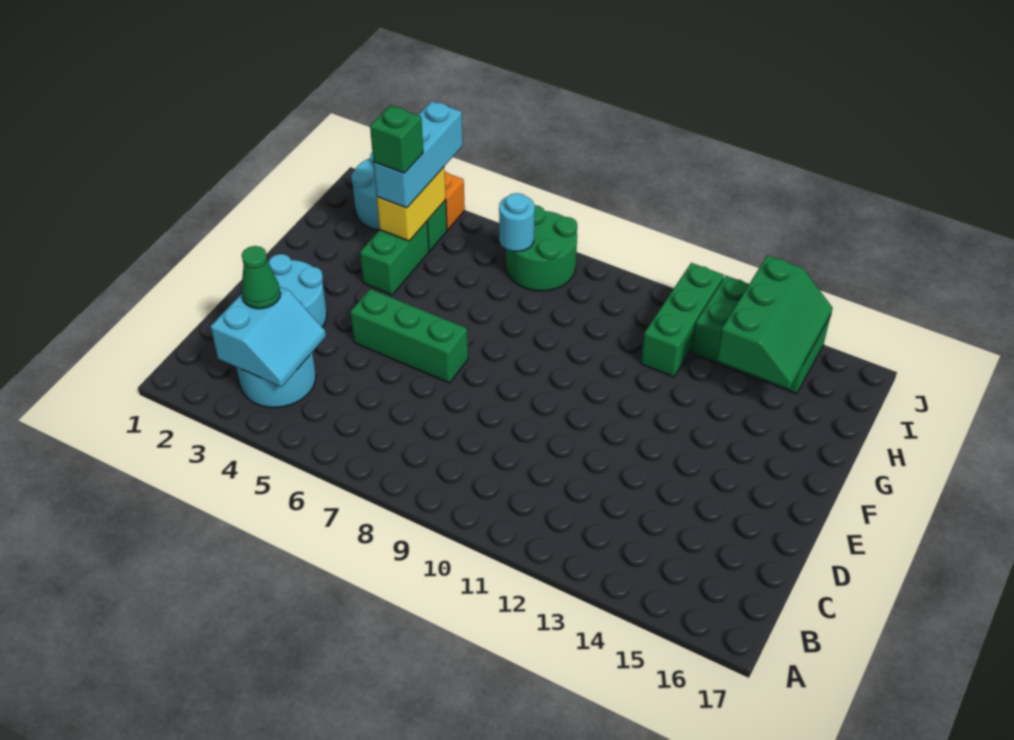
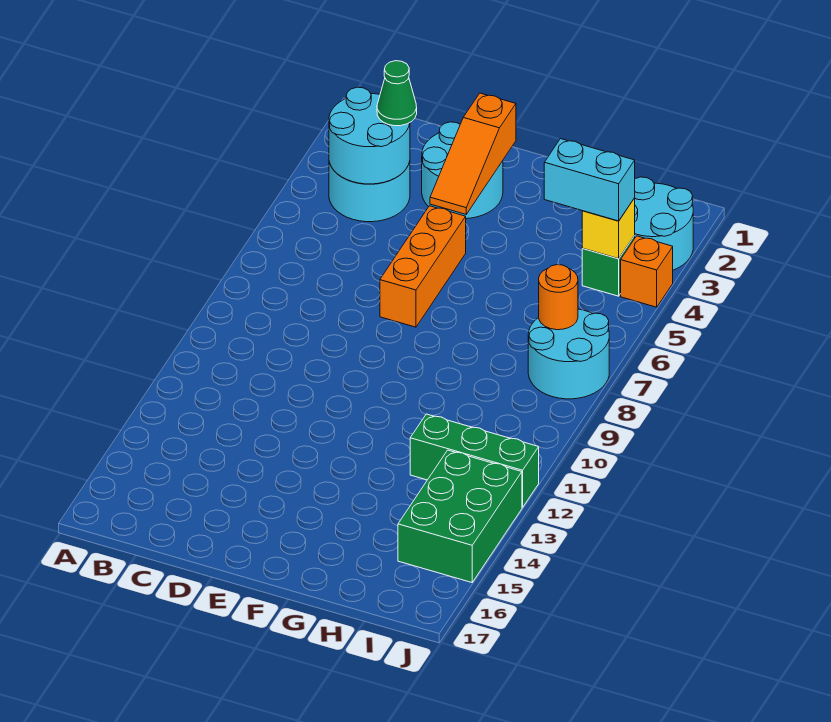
cyan 2x2 slope [210,287,326,387] -> cyan 2x2 round brick [329,87,410,184]
none -> orange 1x3 slope [430,93,516,214]
green 1x3 brick [350,289,468,383] -> orange 1x3 brick [380,206,466,327]
green 1x2 brick [360,221,429,295] -> none
yellow 1x2 brick [377,167,446,241] -> yellow 1x1 brick [582,198,635,259]
cyan 1x3 brick [373,101,463,208] -> cyan 1x2 brick [544,139,635,221]
green 1x1 brick [370,106,423,173] -> none
green 2x3 slope [717,255,833,389] -> none
green 2x2 round brick [506,205,577,291] -> cyan 2x2 round brick [528,309,609,399]
cyan 1x1 round brick [499,193,535,251] -> orange 1x1 round brick [539,265,578,330]

